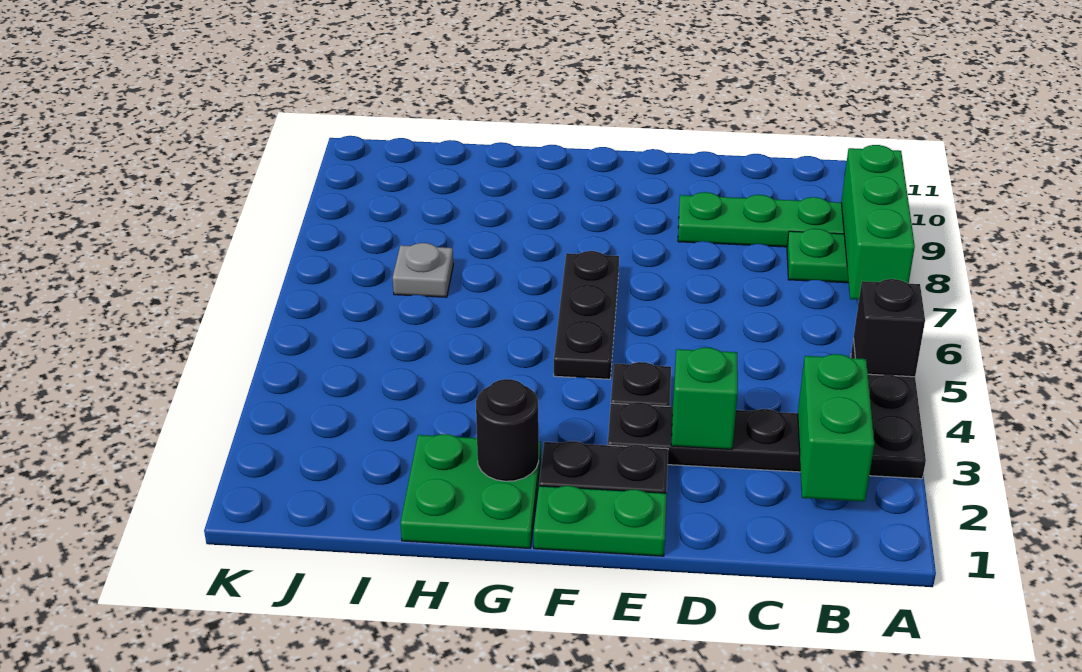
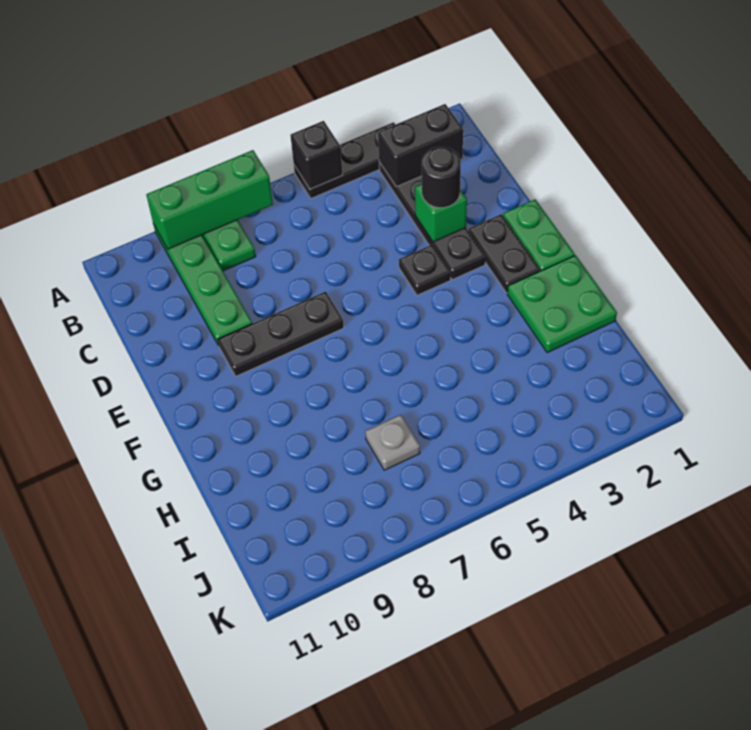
green 1x2 brick [798,354,874,502] -> black 1x2 brick [378,104,463,187]
black 1x3 plate [554,251,619,379] -> black 1x3 plate moved to [218,292,344,376]
black 1x1 round brick [476,379,539,481] -> black 1x1 round brick moved to [422,147,461,208]

